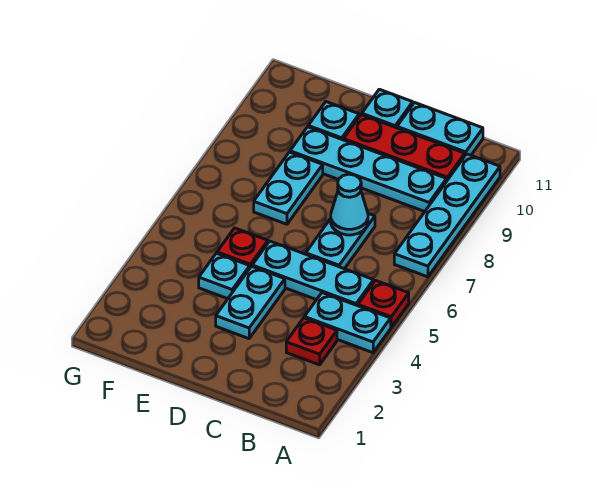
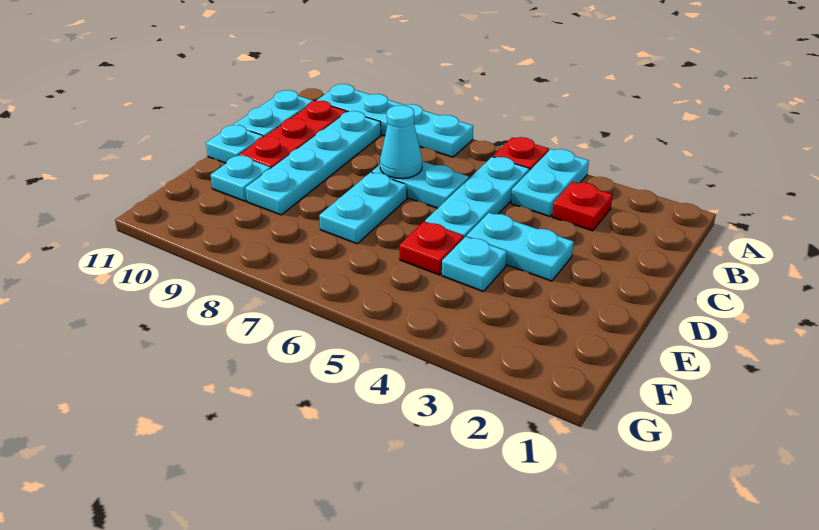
cyan 1x2 plate [254,152,323,224] -> cyan 1x2 plate turned to [319,172,407,244]

